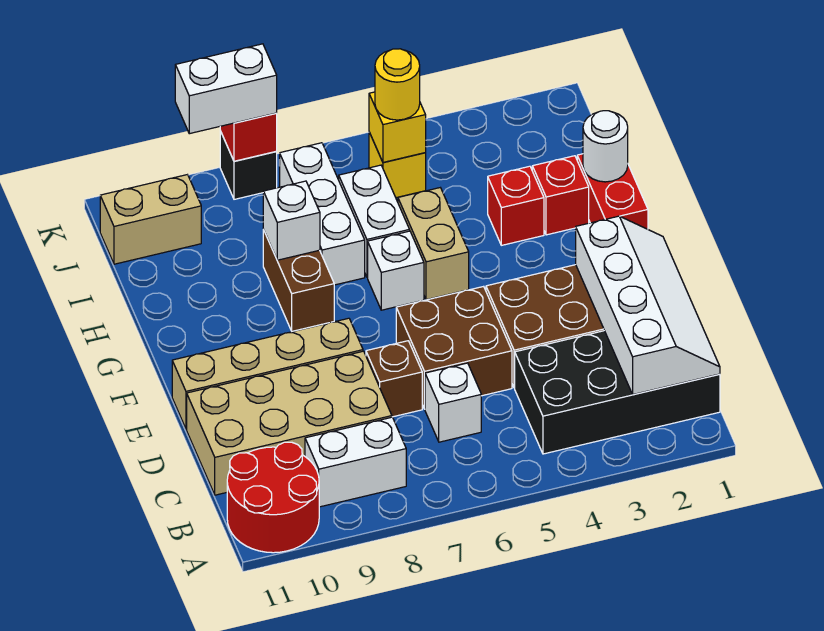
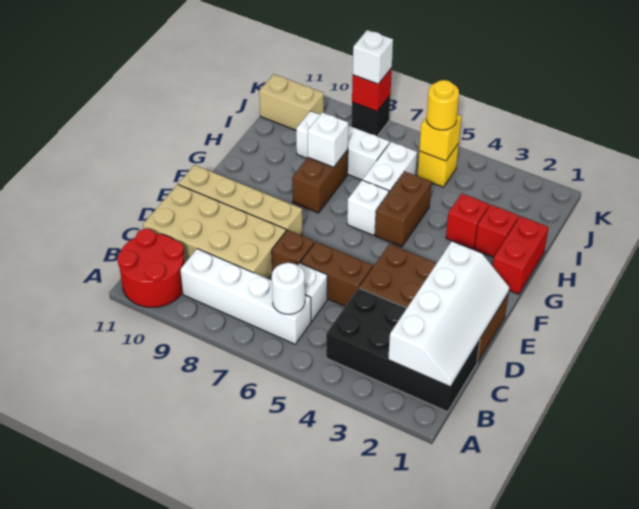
white 1x2 brick [305,417,406,507] -> white 1x4 brick [180,249,311,344]
brown 2x2 brick [396,286,512,409] -> brown 1x2 brick [300,242,373,306]
tan 1x2 brick [398,188,469,300] -> brown 1x2 brick [375,172,431,247]
white 1x1 round brick [583,111,628,182] -> white 1x1 round brick moved to [272,263,305,314]
white 1x3 brick [280,143,365,285] -> white 1x3 brick turned to [296,111,390,180]
white 1x2 brick [175,44,277,134] -> white 1x1 brick [353,30,393,84]

